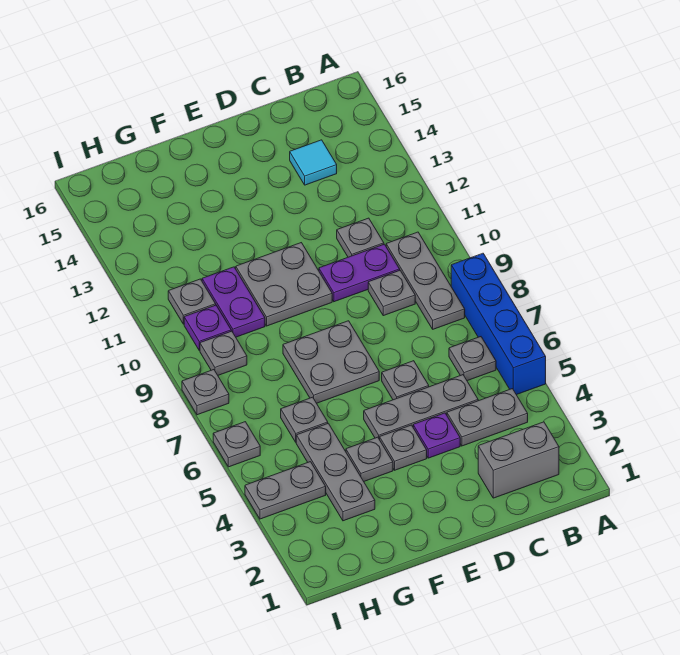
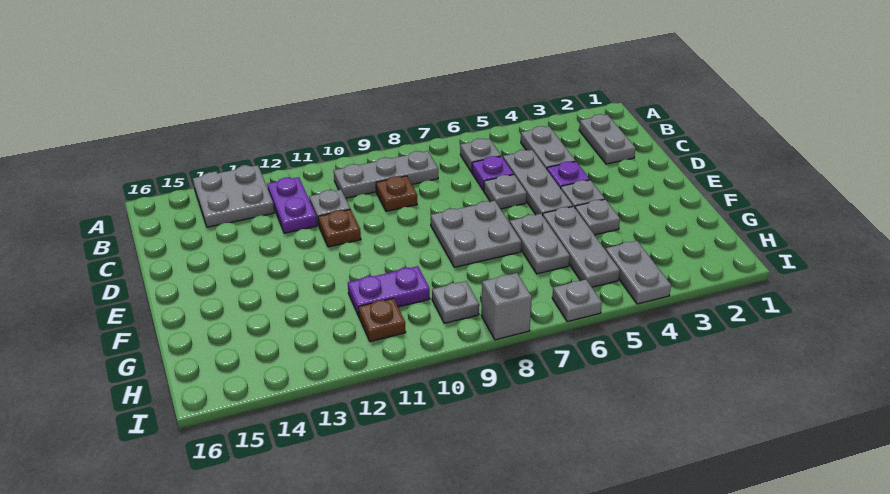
blue 1x4 brick [451,253,546,395] -> none
grey 1x2 brick [478,422,559,498] -> grey 1x2 plate [579,114,636,164]
grey 1x1 plate [368,271,415,316] -> brown 1x1 plate [376,176,417,211]
purple 1x2 plate [319,244,400,302] -> purple 1x2 plate moved to [267,177,317,233]
cyan 1x1 tile [290,140,337,185] -> none
none -> brown 1x1 plate [318,209,361,247]
grey 2x2 plate [236,243,332,326] -> grey 2x2 plate moved to [193,165,274,227]
grey 1x3 plate [296,423,375,521] -> grey 1x3 plate turned to [543,206,620,287]
grey 1x1 plate [281,397,328,442] -> grey 1x2 plate [510,214,570,274]
purple 1x1 plate [184,305,231,350] -> purple 1x1 plate moved to [472,156,514,191]
grey 1x1 plate [168,279,216,324] -> brown 1x1 plate [358,298,406,342]
grey 1x1 plate [182,370,229,415] -> grey 1x1 brick [481,273,532,340]

